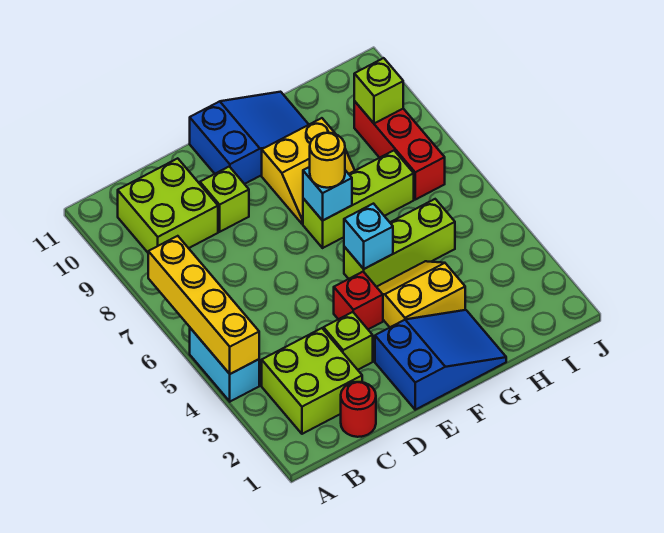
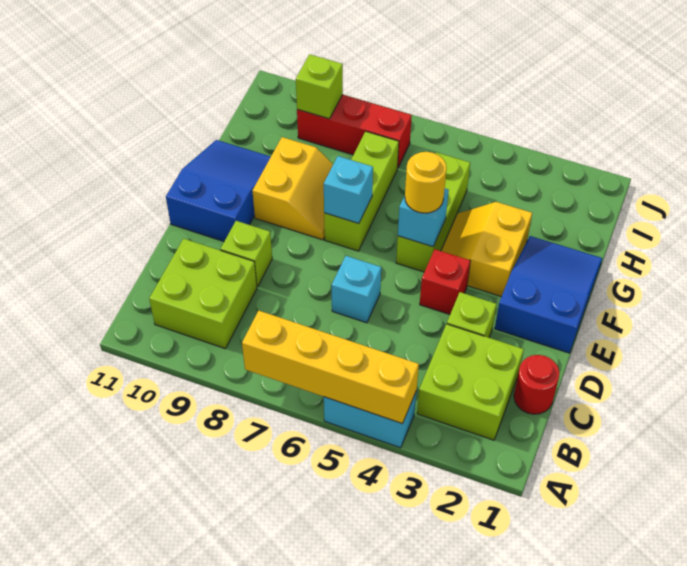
none -> cyan 1x1 brick [332,256,381,323]
yellow 1x1 round brick [310,133,345,188] -> yellow 1x1 round brick moved to [405,152,447,213]

